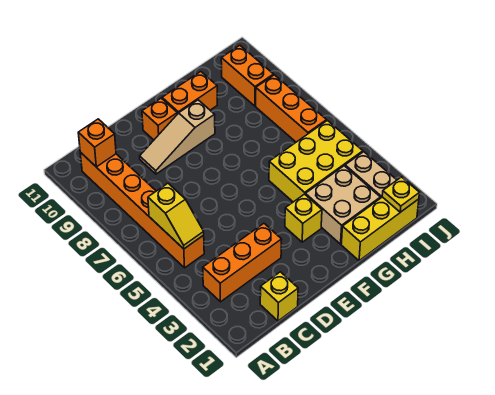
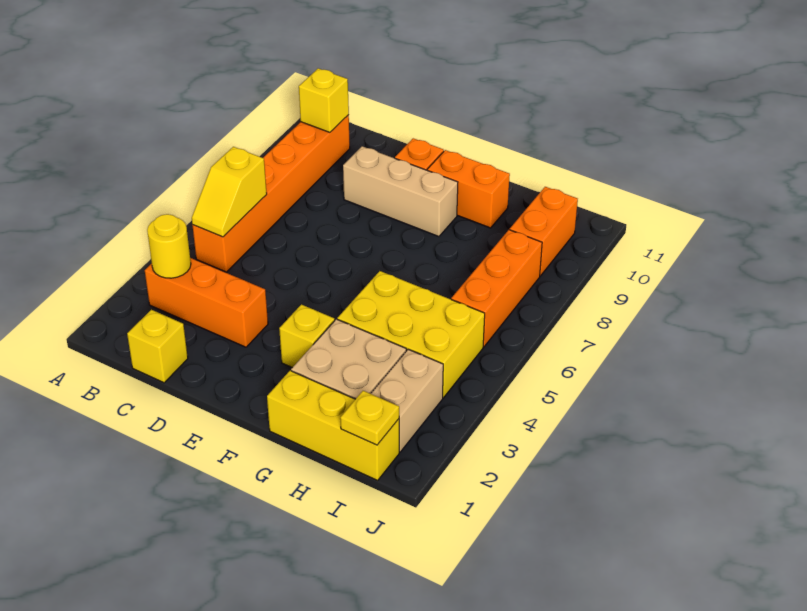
none -> yellow 1x1 round brick [147,214,191,278]
orange 1x1 brick [78,119,116,167] -> yellow 1x1 brick [299,68,349,132]
tan 1x3 slope [140,100,215,174] -> tan 1x3 brick [343,146,458,236]

